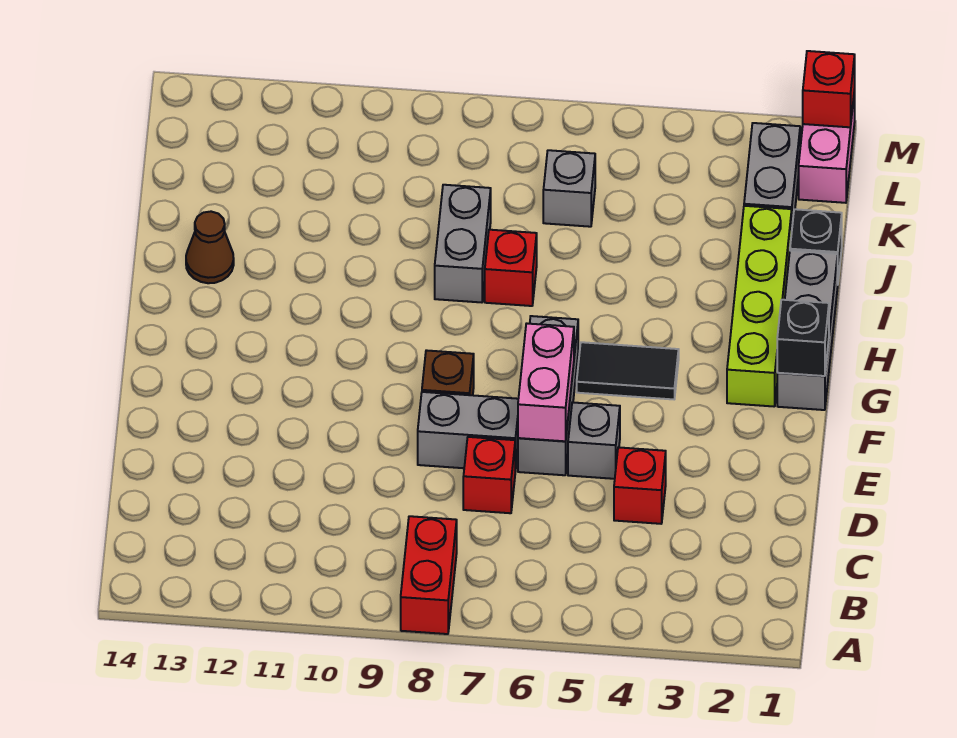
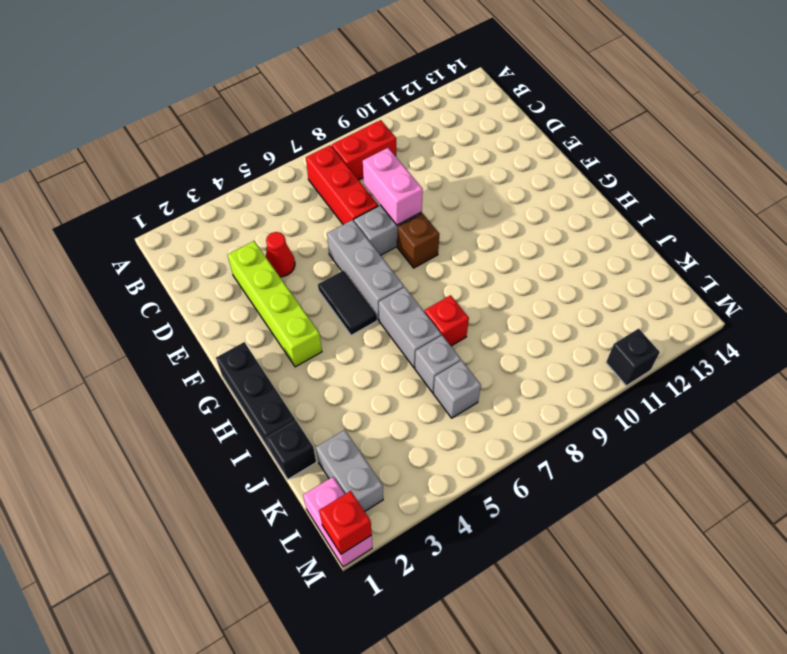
red 1x2 brick [401,516,457,634] -> red 1x2 brick turned to [332,120,396,180]
red 1x1 brick [614,447,666,524] -> red 1x1 cone [266,232,295,277]
red 1x1 brick [463,437,515,513] -> red 1x3 brick [306,145,378,225]
grey 1x1 brick [568,402,620,479] -> grey 1x1 brick moved to [415,335,461,393]
pink 1x2 brick [518,324,574,441] -> pink 1x2 brick moved to [363,148,423,225]
grey 1x3 brick [777,251,838,410] -> black 1x3 brick [216,342,295,452]
black 1x1 brick [777,300,829,376] -> black 1x1 brick moved to [606,329,660,386]
lime 1x4 brick [727,206,792,407] -> lime 1x4 brick moved to [228,241,322,367]
black 1x2 tile [577,342,679,399] -> black 1x2 tile turned to [318,270,377,335]
grey 1x2 brick [435,185,491,302] -> grey 1x2 brick moved to [379,287,441,368]
brown 1x1 cone [186,212,234,283] -> none

